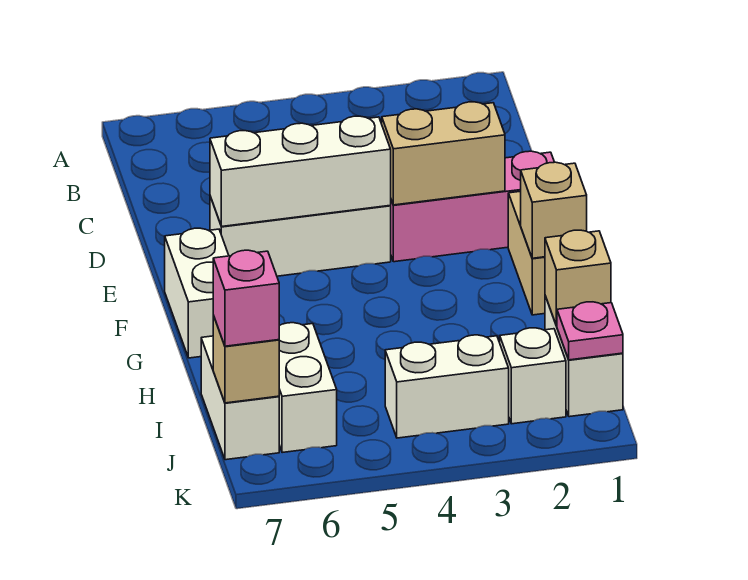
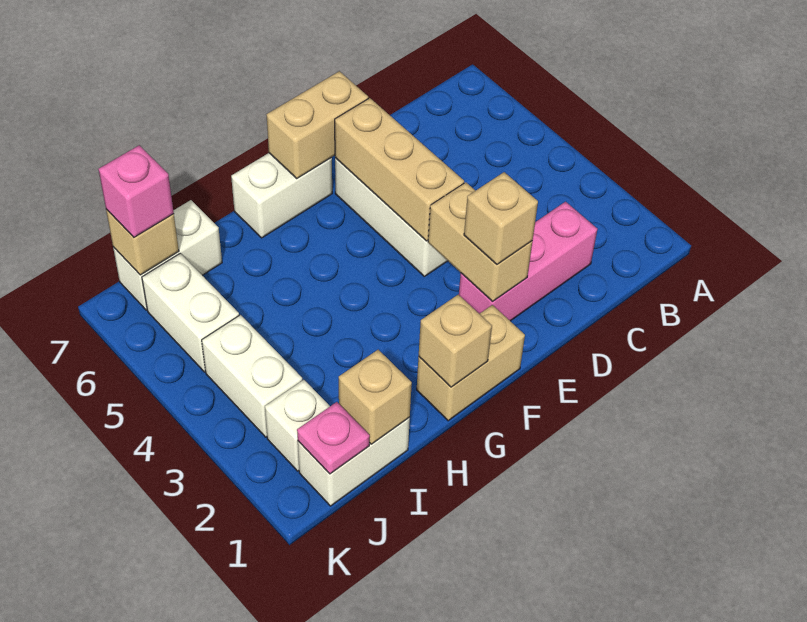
pink 1x3 brick [390,151,554,262] -> pink 1x3 brick turned to [459,202,597,321]
none -> tan 1x1 brick [464,172,538,264]
white 1x3 brick [210,116,391,227] -> tan 1x3 brick [335,98,464,241]
none -> tan 1x2 brick [267,71,368,178]
white 1x2 brick [279,323,337,453] -> white 1x2 brick turned to [142,253,239,372]

